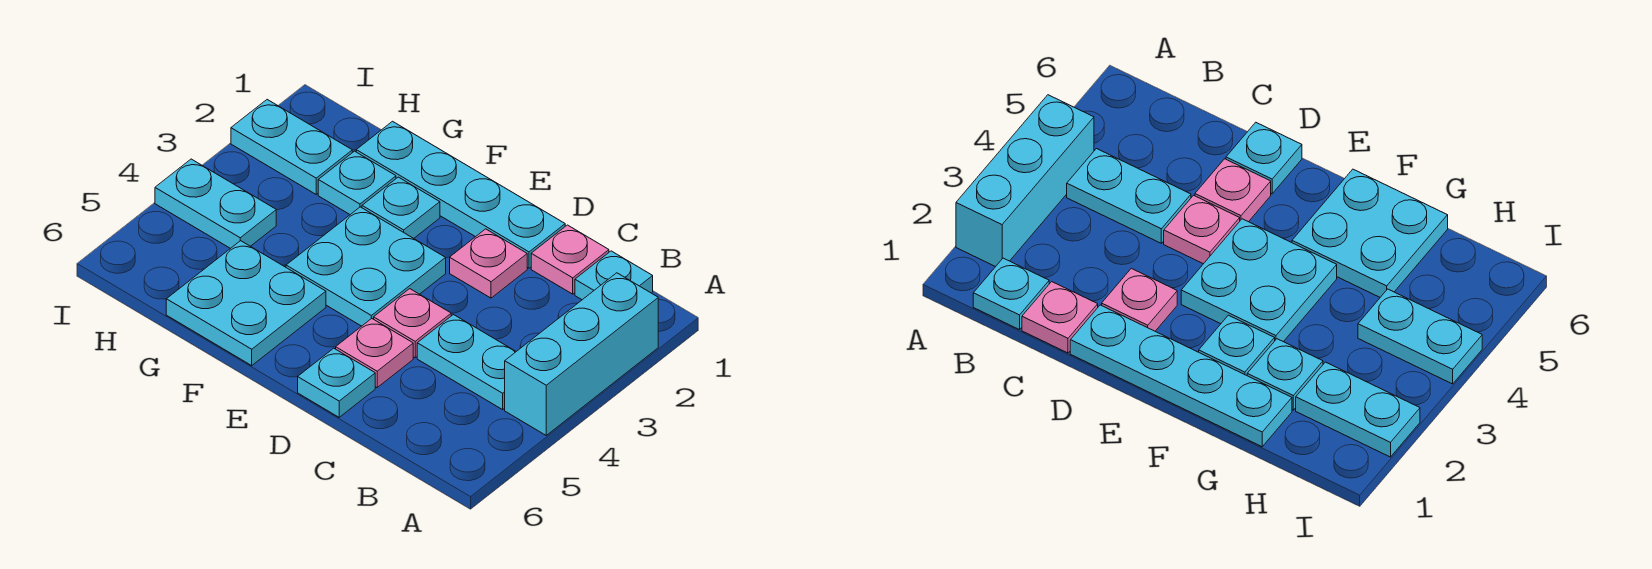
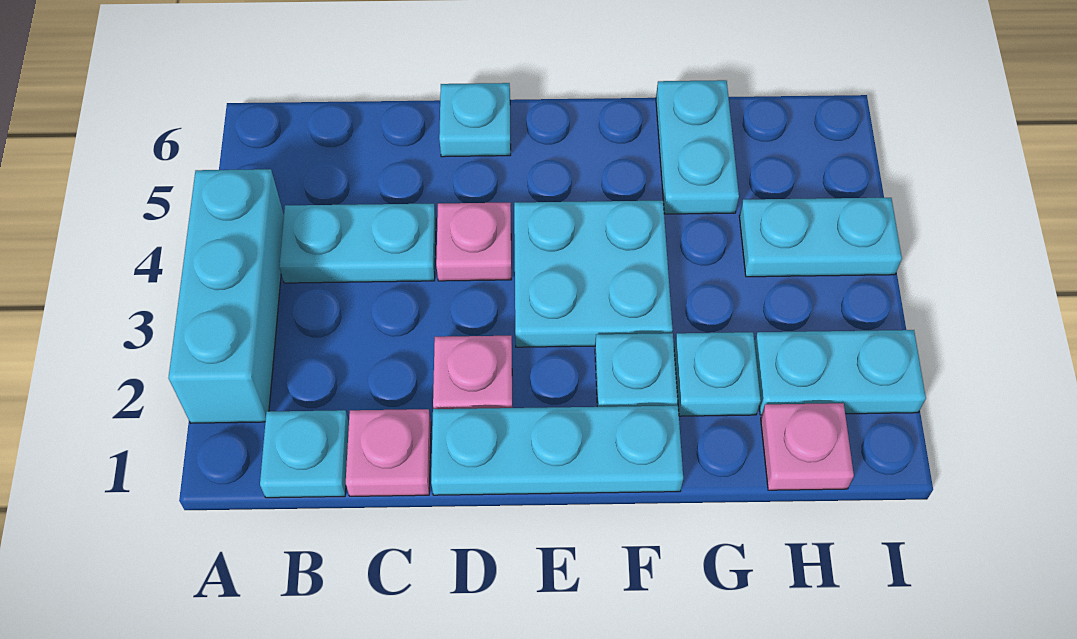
cyan 1x4 plate [356,121,565,268] -> cyan 1x3 plate [431,406,683,495]
pink 1x1 plate [336,318,413,387] -> pink 1x1 plate moved to [761,403,854,490]
cyan 2x2 plate [166,241,326,365] -> cyan 1x2 plate [656,80,739,214]

